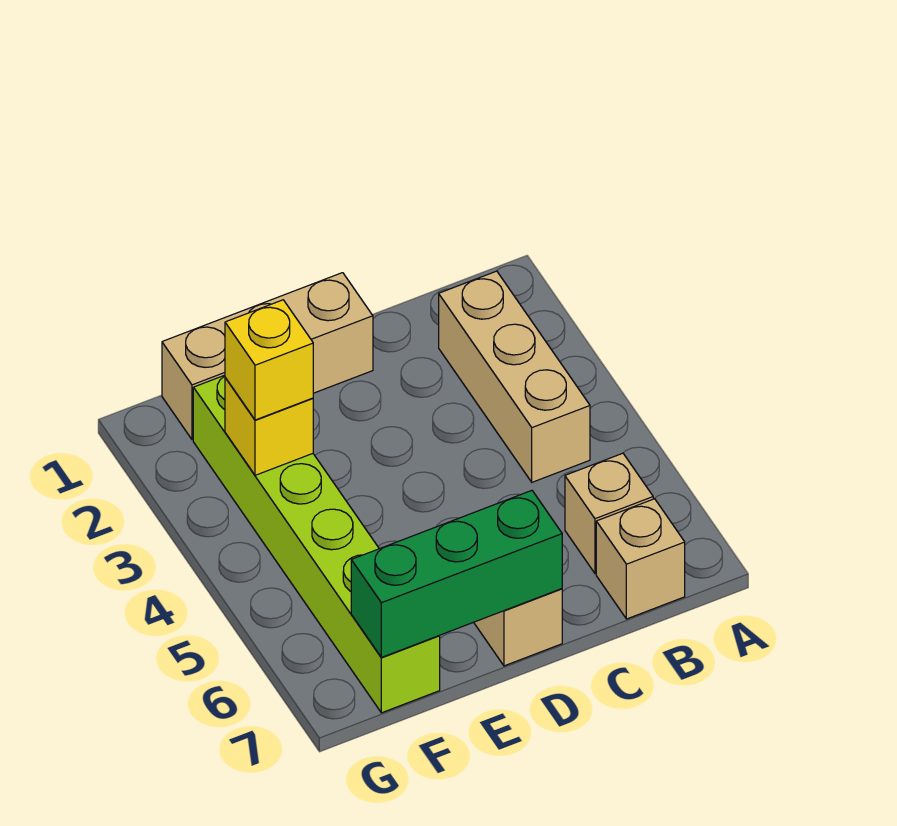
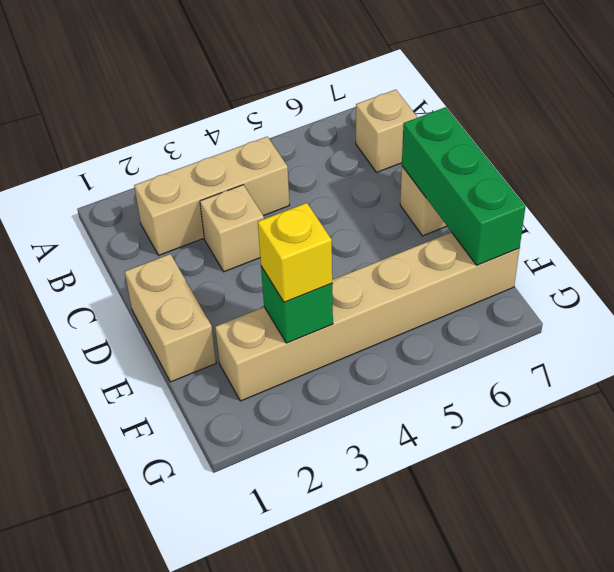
tan 1x1 brick [565,453,653,573] -> tan 1x1 brick moved to [200,185,264,272]
tan 1x3 brick [162,273,373,440] -> tan 1x2 brick [125,254,216,382]
lime 1x6 brick [193,375,440,713] -> tan 1x6 brick [215,232,520,401]
yellow 1x1 brick [225,378,313,475] -> green 1x1 brick [261,266,333,343]

